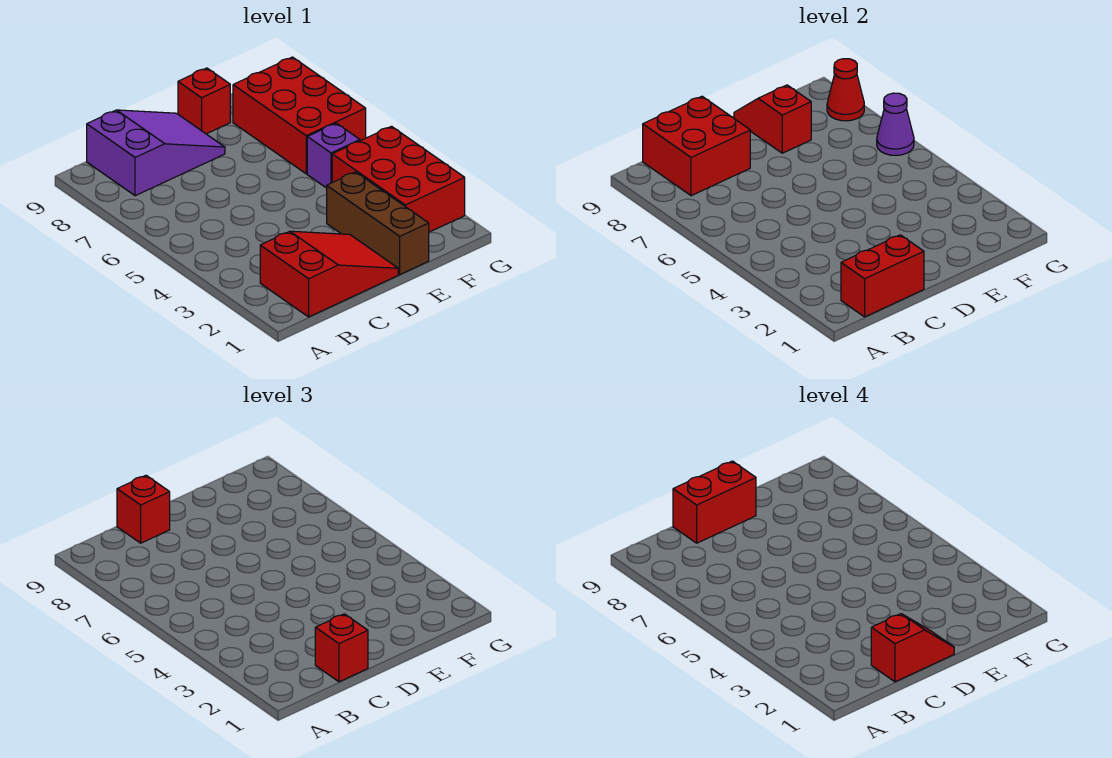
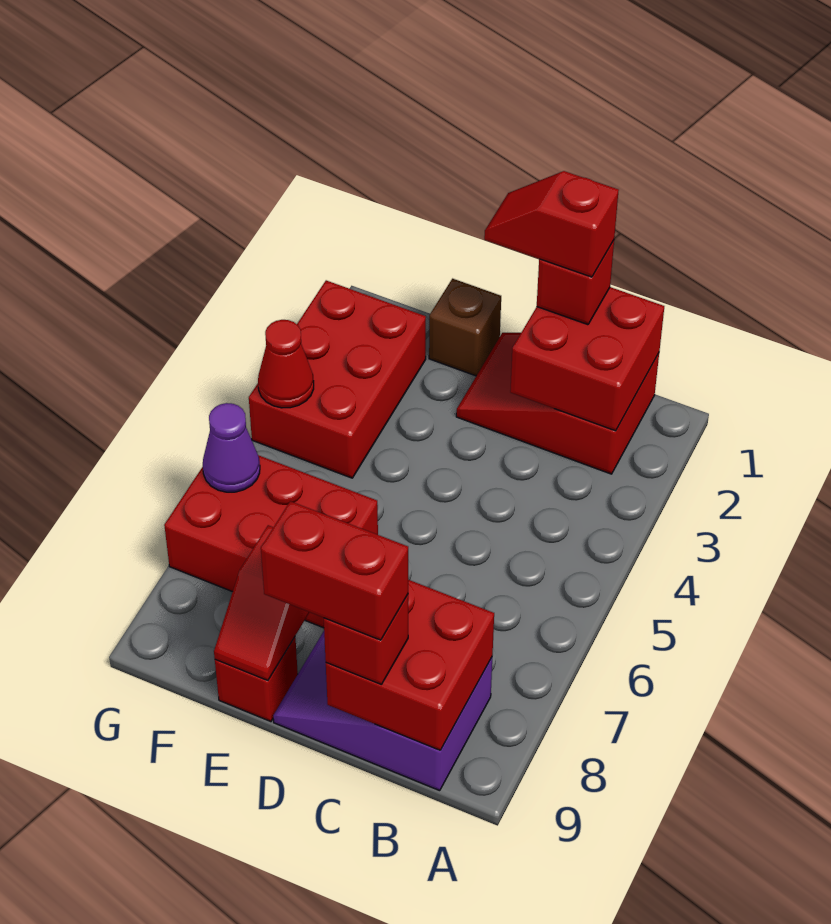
red 1x2 brick [841,235,924,317] -> red 2x2 brick [510,287,664,431]
brown 1x3 brick [327,172,429,274] -> brown 1x1 brick [429,279,501,376]
purple 1x1 brick [307,123,360,188] -> none
red 2x3 brick [233,57,366,174] -> red 2x3 brick turned to [164,455,378,628]
red 1x1 cone [827,59,864,121] -> red 1x1 cone moved to [258,320,314,408]

